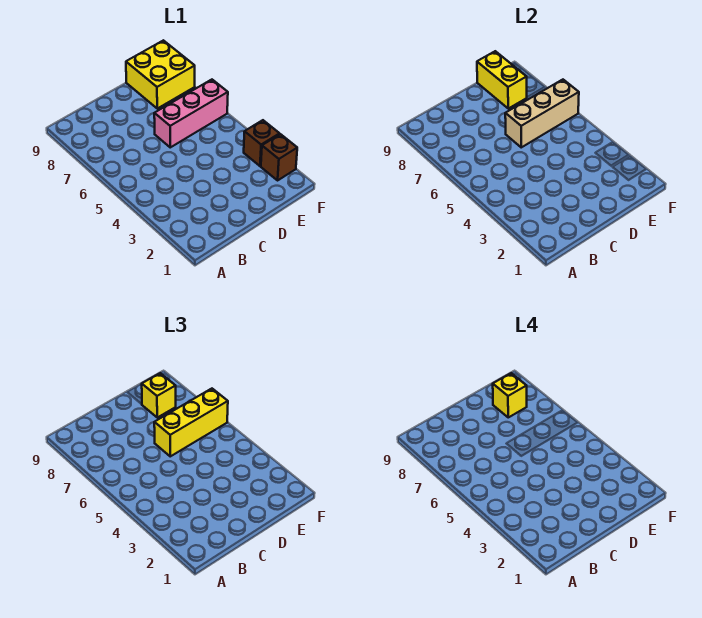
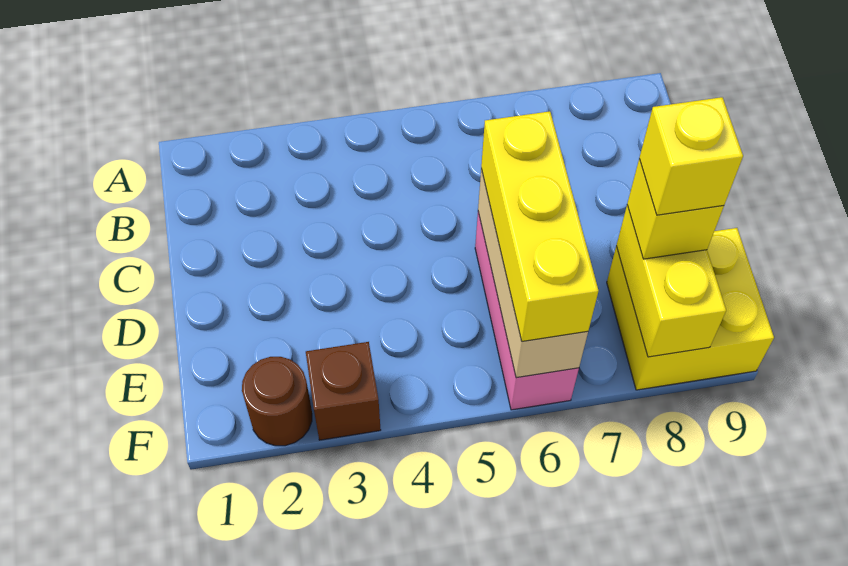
yellow 1x2 brick [477,51,527,108] -> yellow 1x2 brick turned to [616,205,726,357]
brown 1x1 brick [261,134,297,180] -> brown 1x1 round brick [242,357,312,446]

